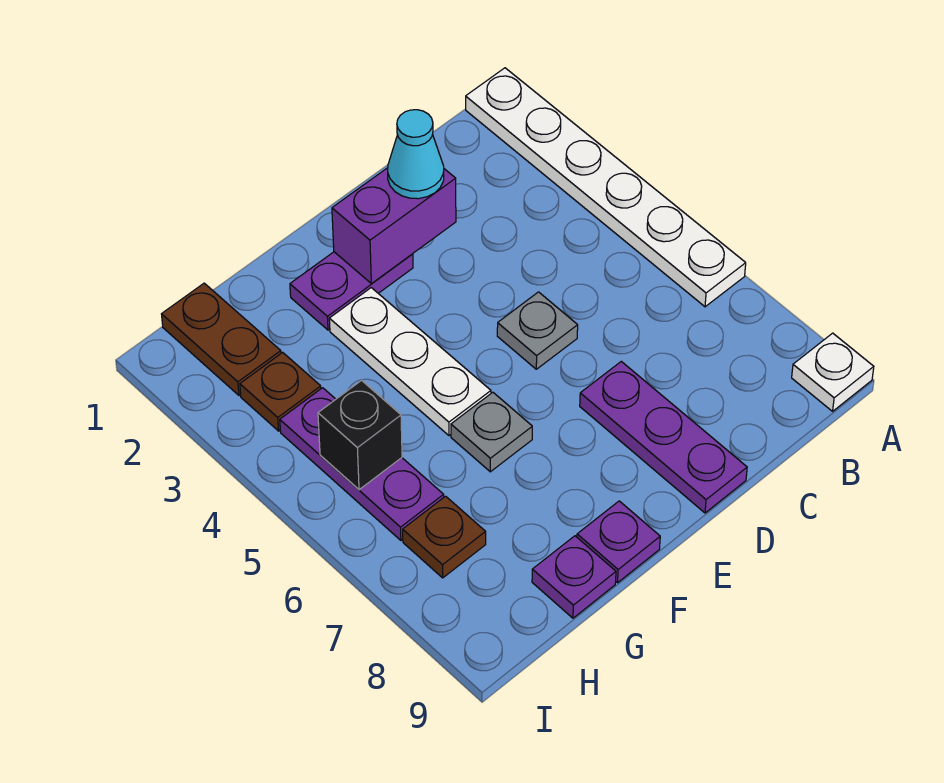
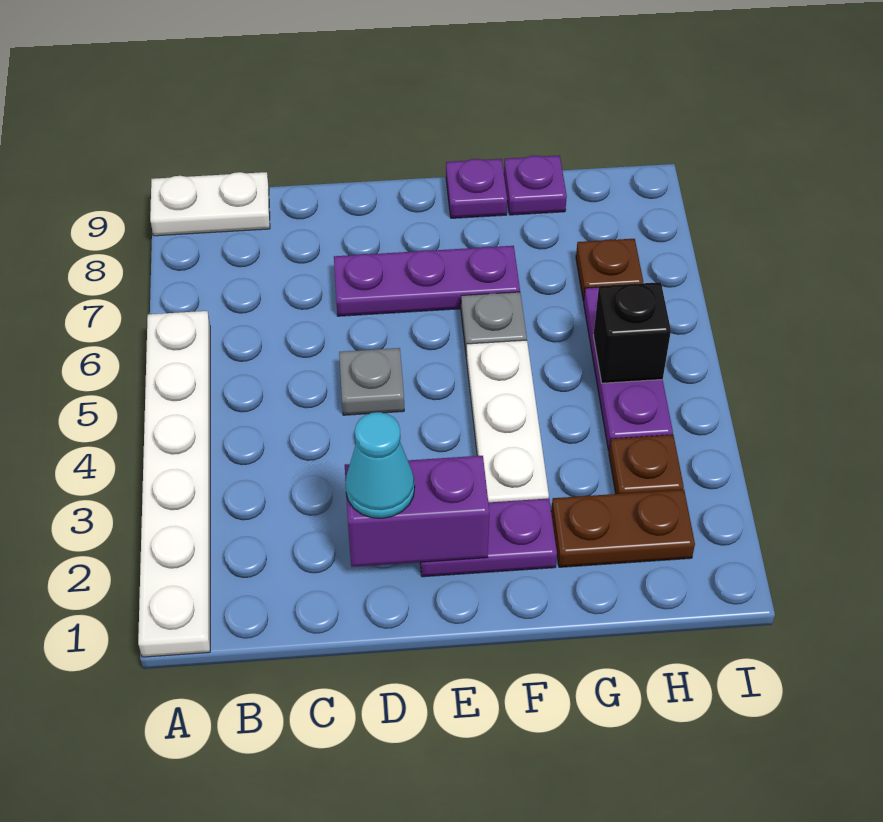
white 1x1 plate [792,333,874,411] -> white 1x2 plate [150,172,270,236]
purple 1x3 plate [580,361,747,513] -> purple 1x3 plate turned to [334,246,520,316]
brown 1x2 plate [162,283,281,395] -> brown 1x2 plate turned to [551,490,695,567]

